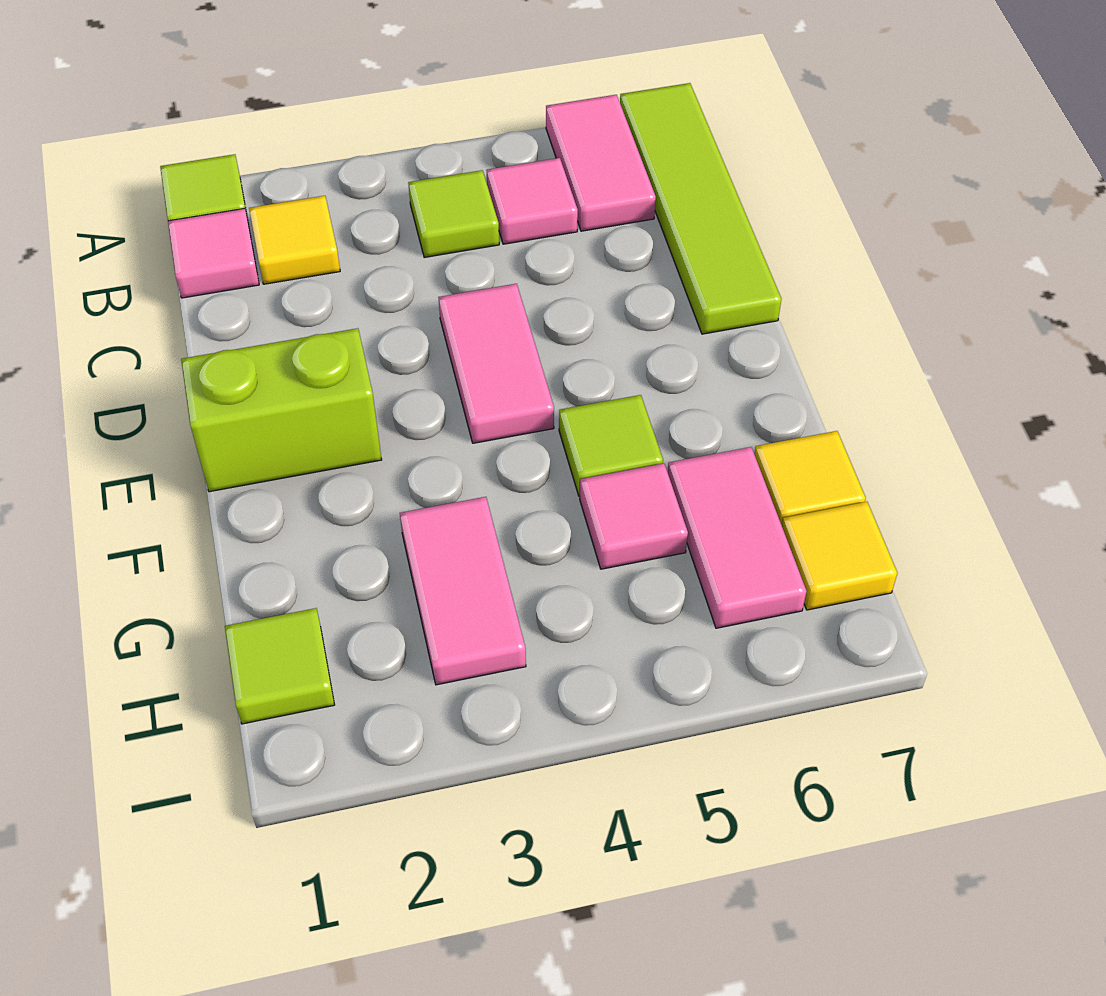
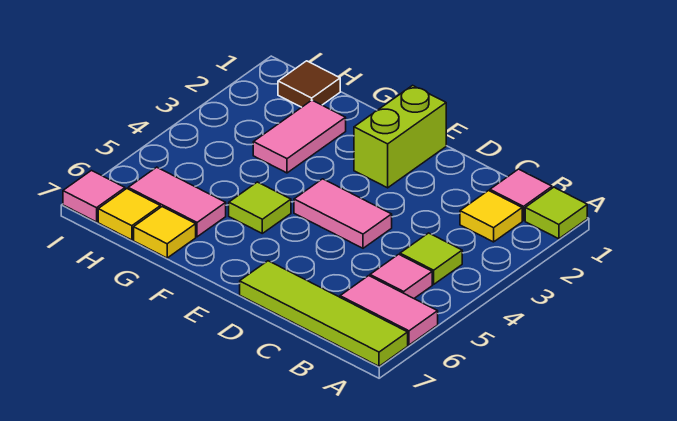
pink 1x2 tile [400,497,526,685] -> pink 1x2 tile turned to [253,100,346,173]
pink 1x1 tile [580,463,688,569] -> pink 1x1 tile moved to [63,171,125,222]
lime 1x1 tile [225,608,335,724] -> brown 1x1 tile [278,61,340,107]

